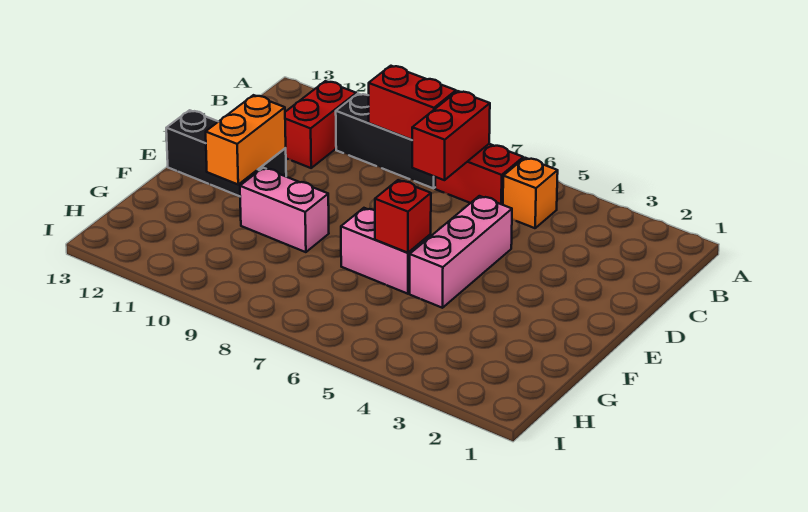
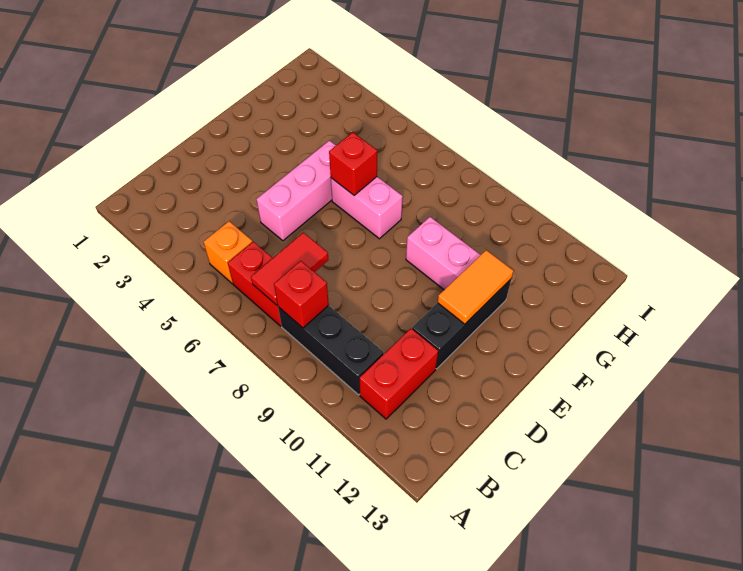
red 1x2 brick [412,91,490,180] -> red 1x2 tile [251,232,329,305]
red 1x2 brick [369,66,456,140] -> red 1x1 brick [274,261,329,328]
black 1x3 brick [166,110,286,196] -> black 1x3 brick turned to [412,279,511,369]
orange 1x2 brick [206,95,286,184] -> orange 1x2 tile [438,250,513,324]

